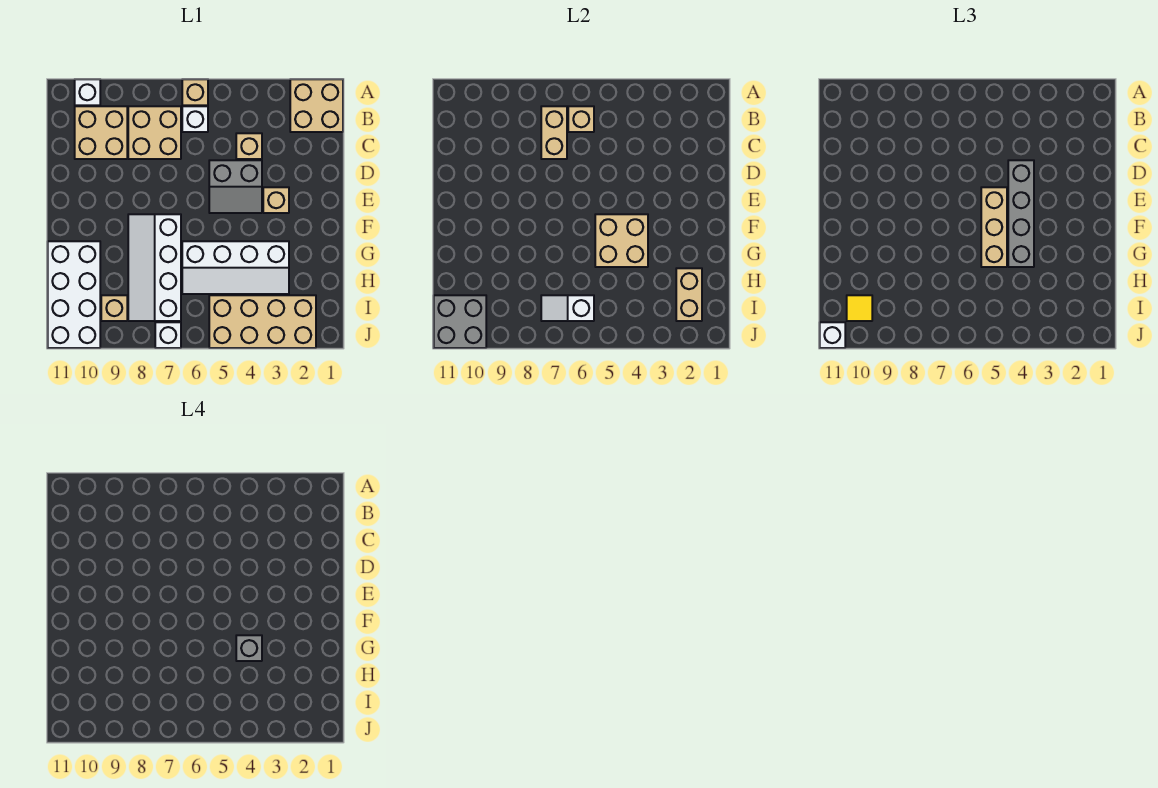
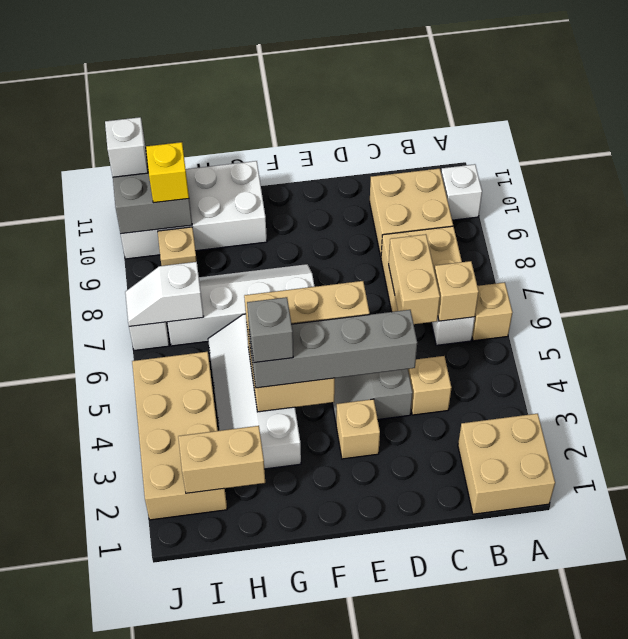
tan 1x2 brick [541,106,567,159] -> tan 1x2 brick turned to [389,234,440,324]
white 1x2 slope [541,295,594,321] -> white 1x2 slope turned to [125,262,204,326]
yellow 1x1 tile [847,295,872,321] -> yellow 1x1 brick [146,142,189,203]

